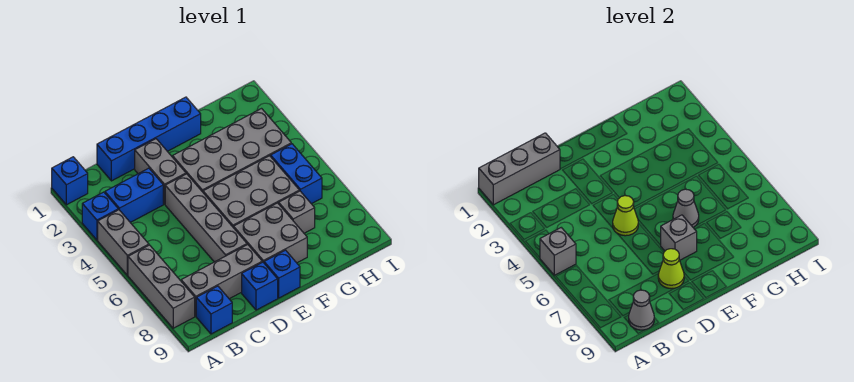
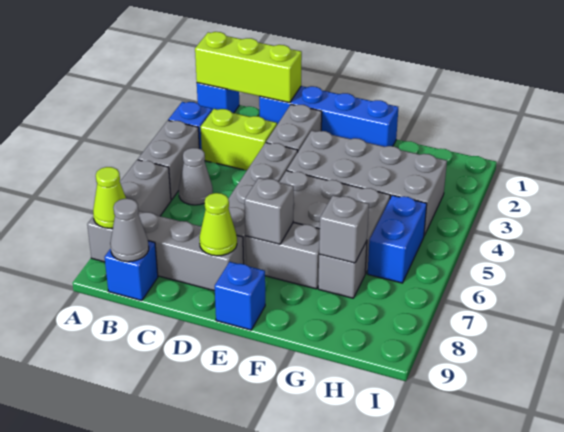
grey 1x3 brick [479,133,560,205] -> lime 1x3 brick [195,32,302,103]
grey 1x1 brick [540,228,576,275] -> grey 1x1 brick moved to [319,195,369,263]
blue 1x2 brick [105,168,163,222] -> lime 1x2 brick [201,109,277,170]
lime 1x1 cone [613,196,638,236] -> lime 1x1 cone moved to [93,167,126,228]
blue 1x1 brick [242,262,278,310] -> none
grey 2x2 brick [234,203,307,263] -> grey 1x2 brick [245,222,320,289]
grey 1x1 cone [673,189,699,228] -> grey 1x1 cone moved to [179,148,213,205]

